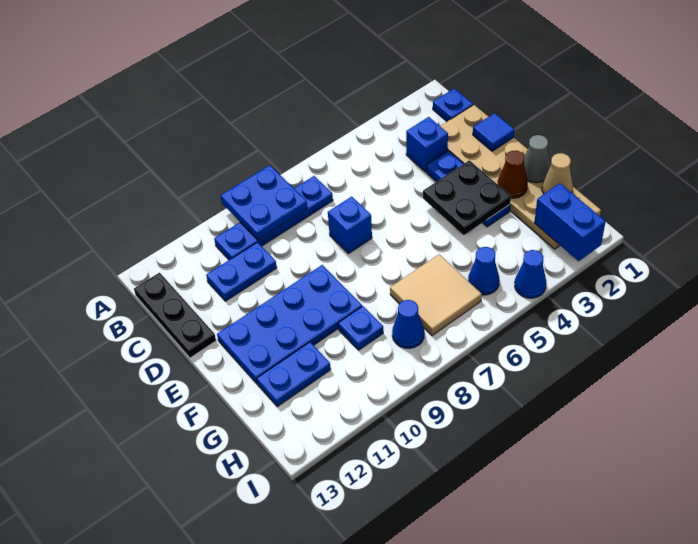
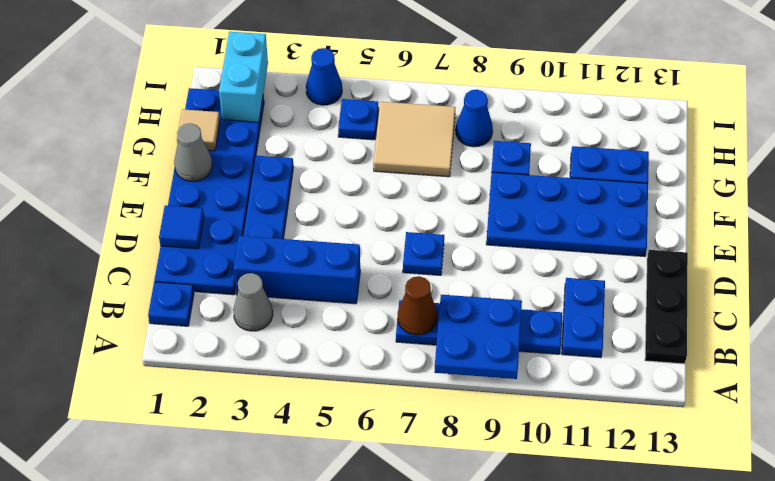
none -> grey 1x1 cone [233,273,273,331]
tan 2x6 plate [440,105,601,249] -> blue 2x6 plate [154,88,264,295]
blue 1x1 brick [406,117,448,172] -> blue 1x3 brick [234,236,360,304]
blue 1x2 plate [206,242,277,301] -> blue 1x2 plate turned to [562,278,605,358]
blue 1x1 brick [328,197,372,254] -> blue 1x1 plate [403,232,444,275]
black 2x2 plate [423,160,511,235] -> none
brown 1x1 cone [498,151,528,198] -> brown 1x1 cone moved to [398,276,437,335]
tan 1x1 cone [542,153,573,194] -> tan 1x1 tile [177,109,220,151]
blue 1x2 brick [534,184,606,261] -> cyan 1x2 brick [219,32,268,122]
blue 1x1 cone [468,247,499,295] -> blue 1x1 plate [338,99,379,140]

